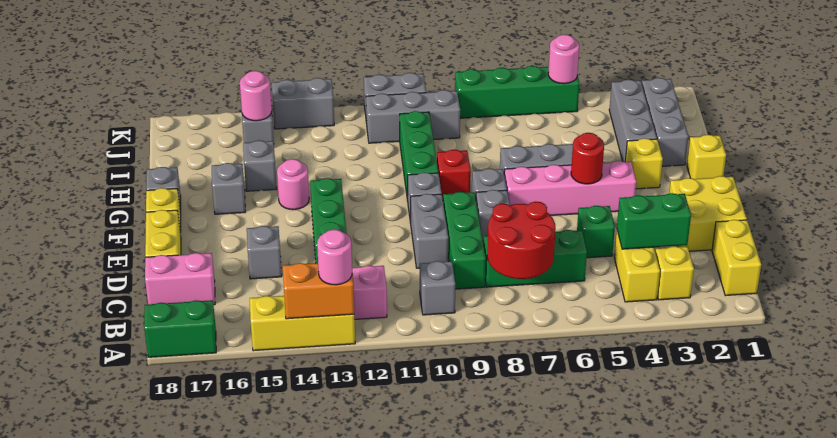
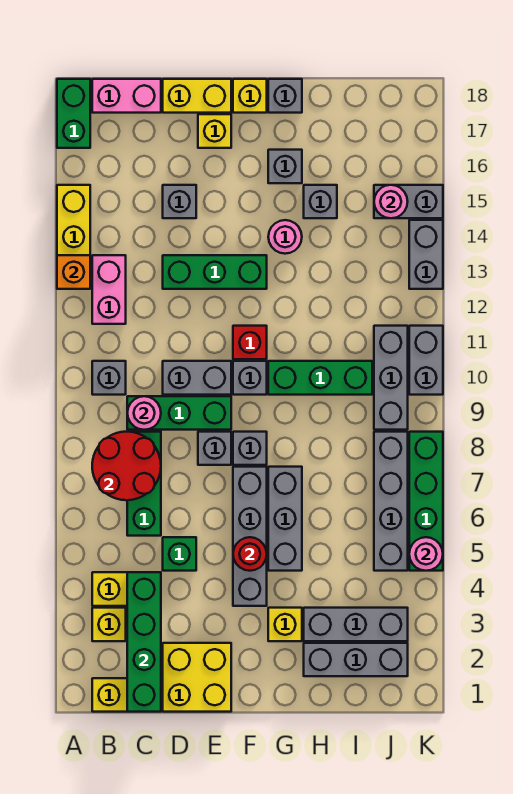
orange 1x2 brick [283,263,354,319] -> orange 1x1 brick [57,255,90,289]
pink 1x1 round brick [317,229,352,285] -> pink 1x1 round brick moved to [127,396,161,430]
green 1x2 brick [617,193,691,249] -> green 1x4 brick [127,572,161,712]
pink 1x2 brick [145,253,215,305] -> pink 1x2 brick turned to [92,79,161,113]
pink 1x4 brick [504,161,636,215] -> grey 1x4 brick [233,467,267,606]
yellow 1x1 brick [687,135,726,179] -> yellow 1x1 brick moved to [198,114,231,148]
red 1x1 brick [437,150,471,199] -> red 1x1 brick moved to [233,326,267,359]
none -> grey 1x4 brick [374,432,408,571]

